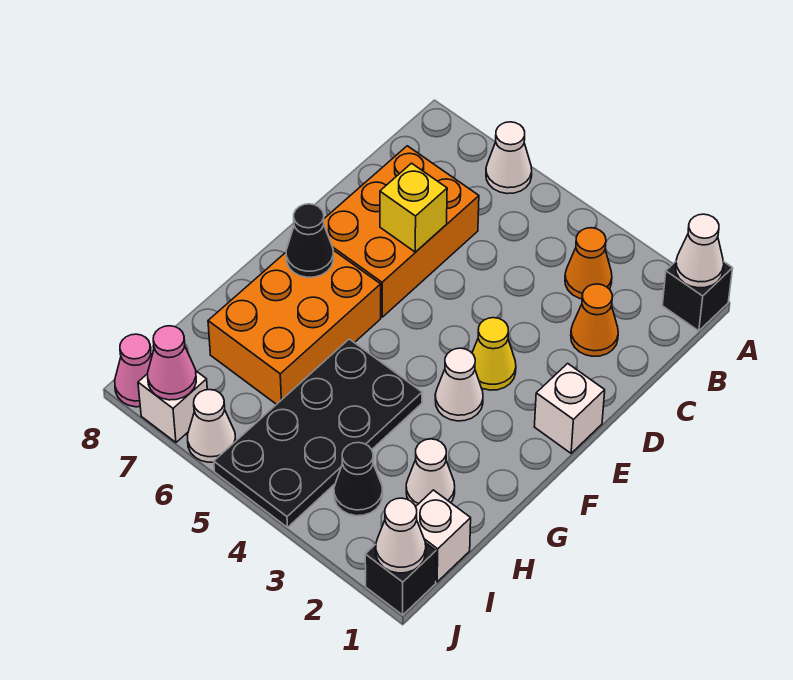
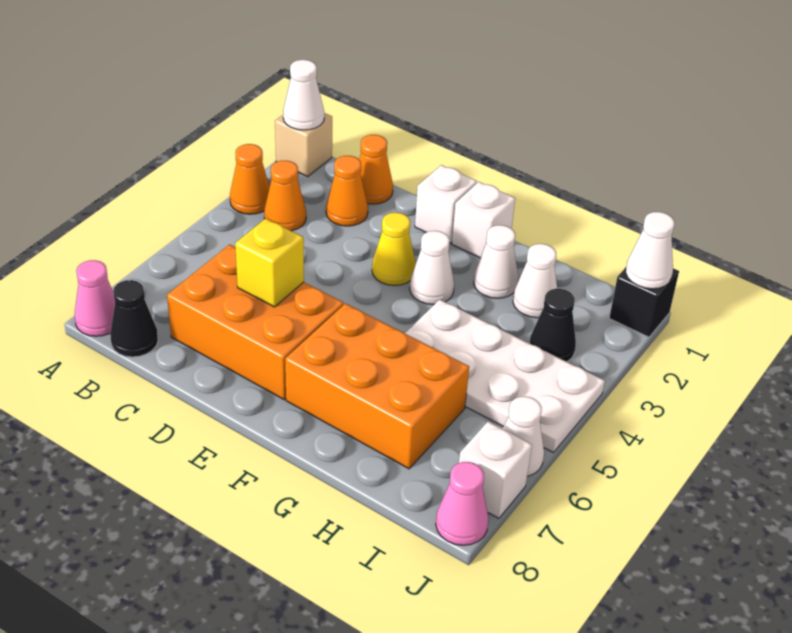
black 1x1 brick [662,261,733,331] -> tan 1x1 brick [275,113,332,177]
none -> orange 1x1 cone [230,144,270,214]
white 1x1 cone [486,122,532,194] -> white 1x1 cone moved to [474,225,518,298]
none -> orange 1x1 cone [359,135,393,204]
black 1x1 cone [286,204,334,277] -> black 1x1 cone moved to [110,280,158,357]
black 2x4 plate [214,339,422,527] -> white 2x4 plate [405,299,605,453]
white 1x1 brick [416,490,471,582] -> white 1x1 brick moved to [452,182,515,258]
pink 1x1 cone [148,326,196,400] -> pink 1x1 cone moved to [75,260,115,336]

